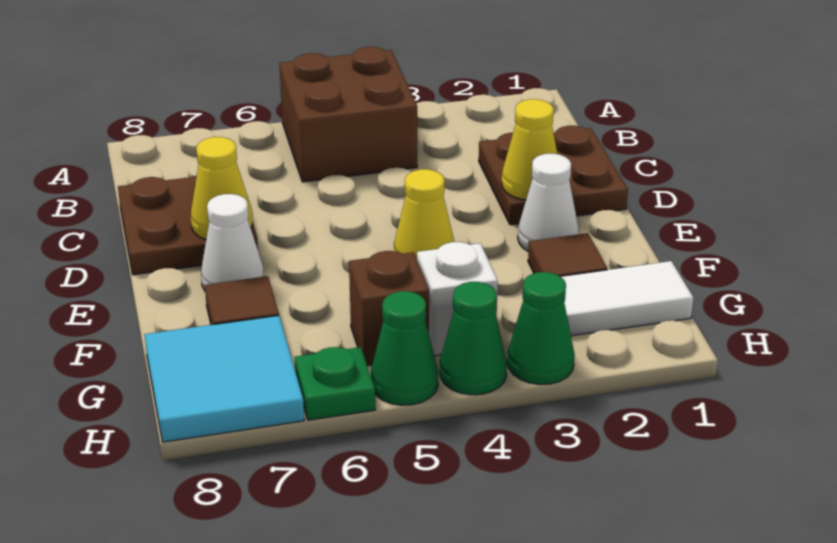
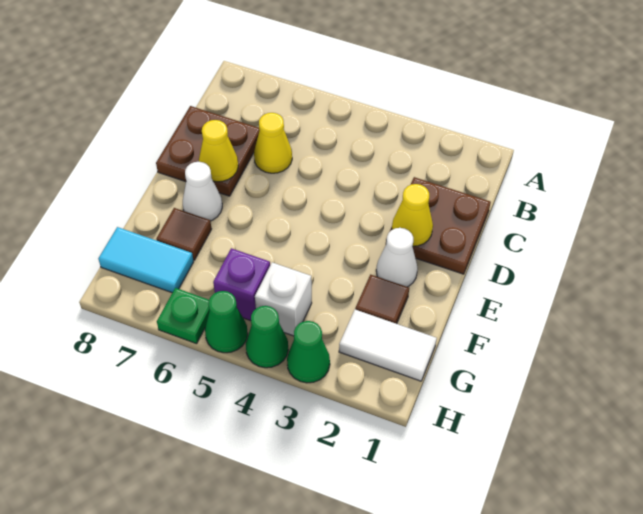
brown 2x2 brick [279,47,417,182] -> none
yellow 1x1 cone [394,169,454,259] -> yellow 1x1 cone moved to [254,113,292,173]
brown 1x1 brick [349,251,429,365] -> purple 1x1 brick [213,248,270,321]
cyan 2x2 tile [144,316,304,442] -> cyan 1x2 tile [98,227,194,293]

